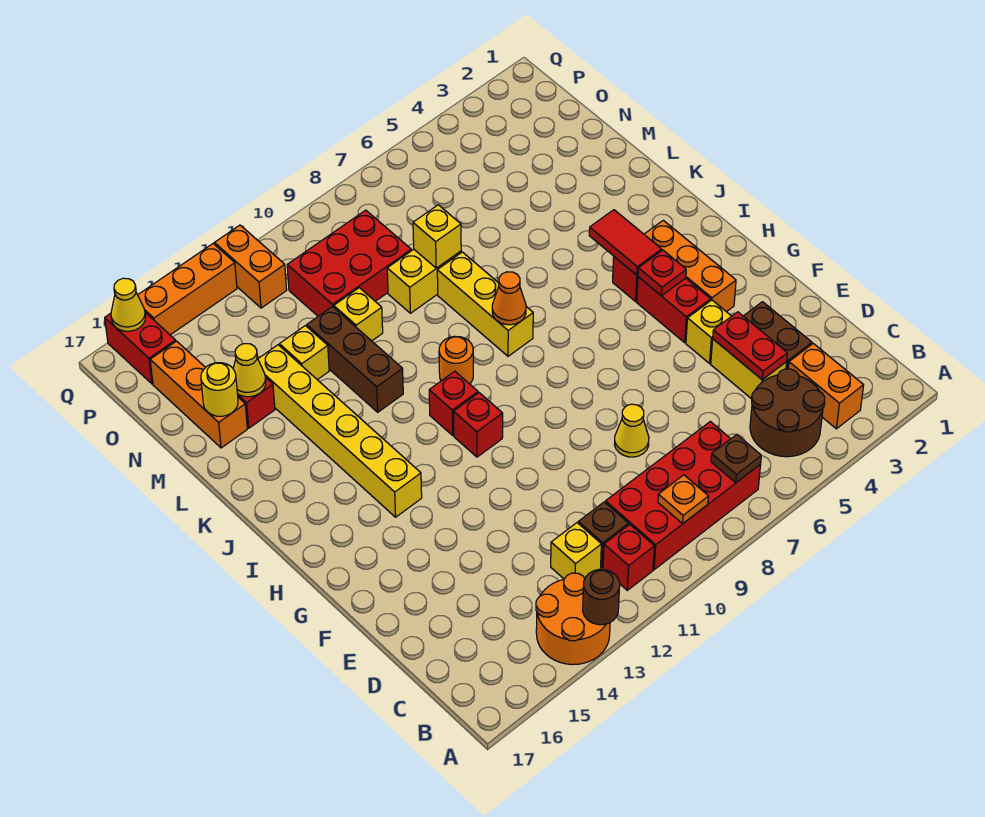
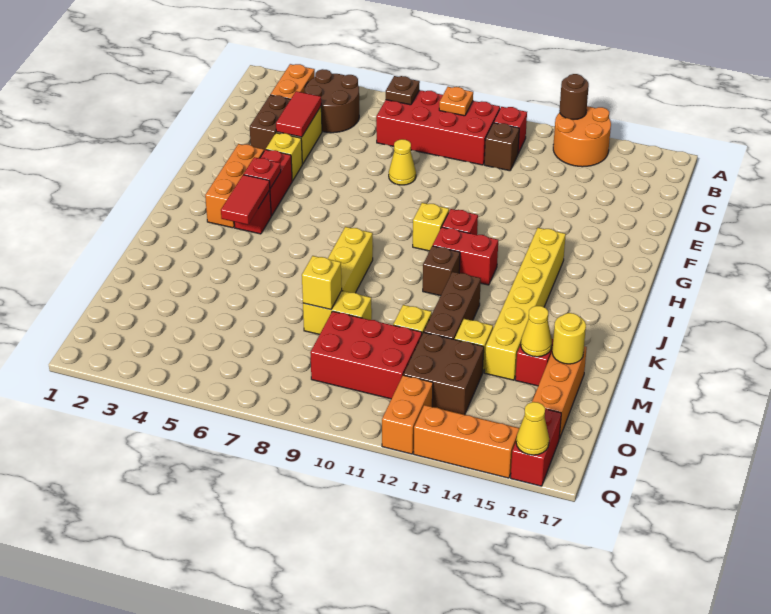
yellow 1x1 brick [551,523,601,579] -> yellow 1x1 brick moved to [413,203,449,251]
red 1x2 plate [713,312,787,380] -> red 1x2 tile [276,91,321,137]
red 1x1 brick [429,371,478,435] -> red 1x2 brick [433,227,498,285]
orange 1x1 cone [492,272,526,325] -> none
orange 1x1 round brick [439,336,473,384] -> none
none -> brown 1x1 brick [423,246,460,296]
none -> brown 2x2 brick [403,332,484,415]

